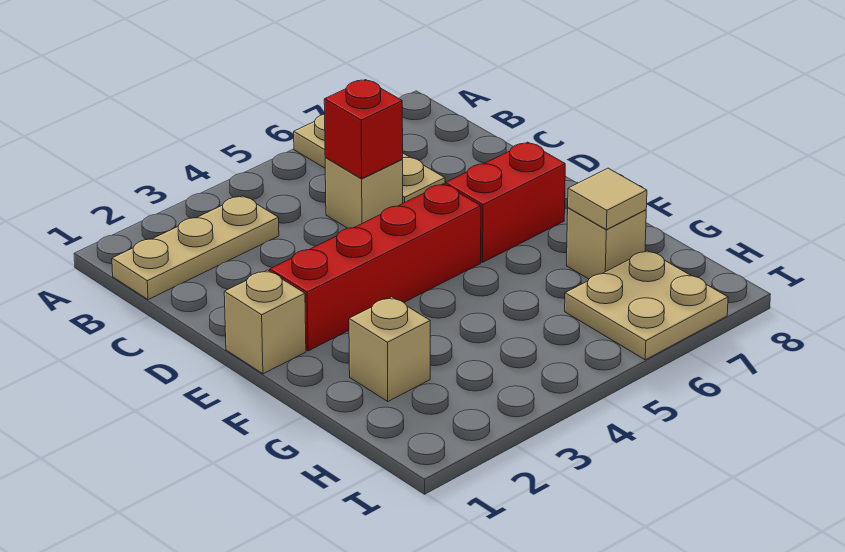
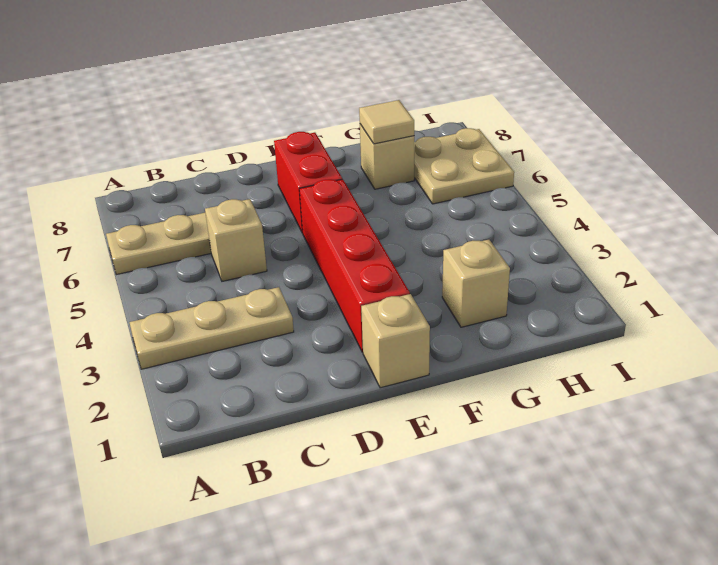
tan 1x3 plate [112,196,279,300] -> tan 1x3 plate turned to [129,287,294,369]
red 1x1 brick [324,80,403,179] -> none

